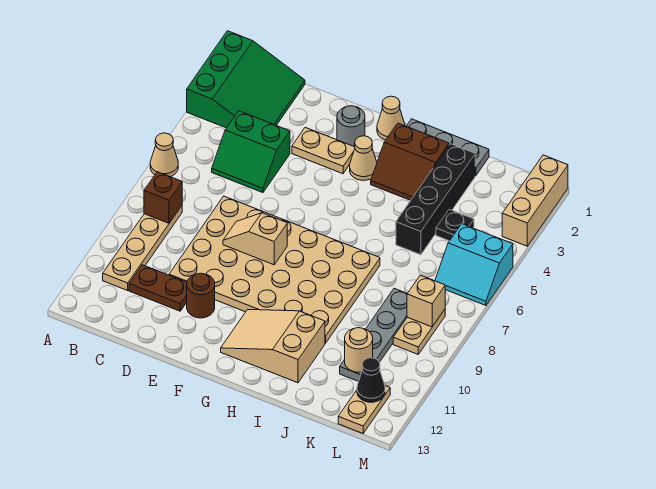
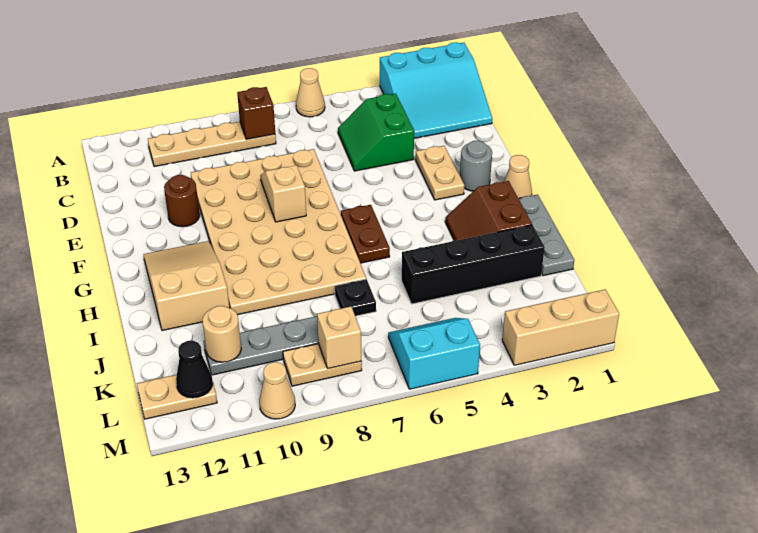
green 3x3 slope [187,31,305,128] -> cyan 3x3 slope [380,42,492,138]
brown 1x2 plate [129,265,187,311] -> brown 1x2 plate moved to [341,205,390,263]
tan 1x1 cone [350,136,377,180] -> tan 1x1 cone moved to [259,362,295,419]
black 1x1 plate [436,209,474,241] -> black 1x1 plate moved to [335,279,376,316]
cyan 2x2 slope [435,224,513,306] -> cyan 2x2 slope turned to [388,318,480,389]

